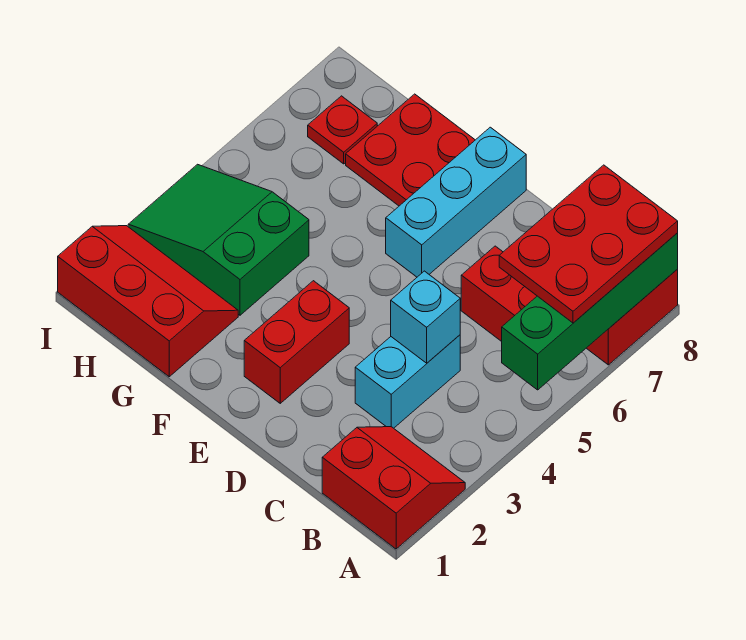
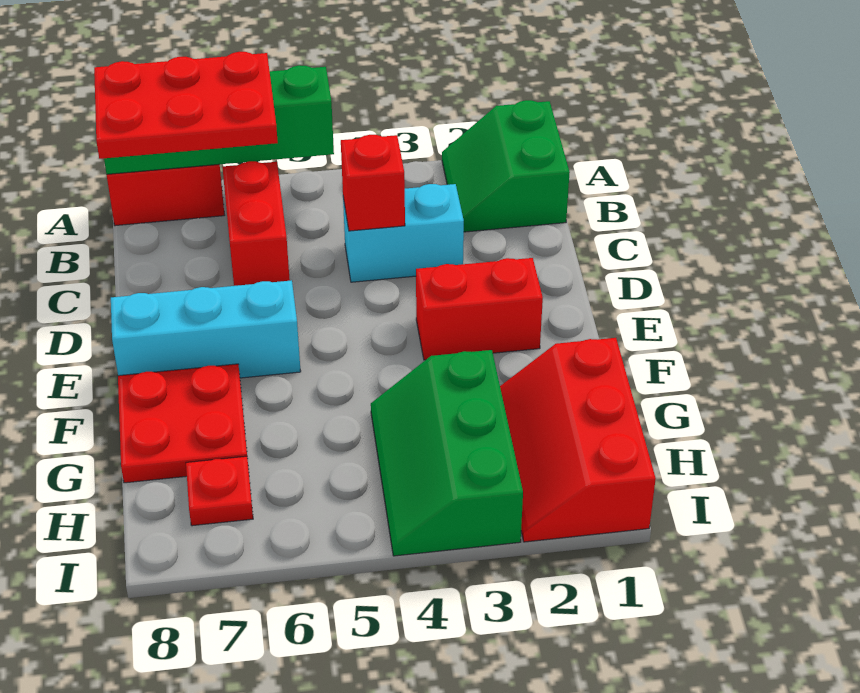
red 2x2 slope [322,427,465,549] -> green 2x2 slope [442,100,570,232]
cyan 1x1 brick [391,271,460,363] -> red 1x1 brick [341,135,405,231]
green 2x3 slope [128,164,309,315] -> green 2x3 slope turned to [371,350,523,556]

